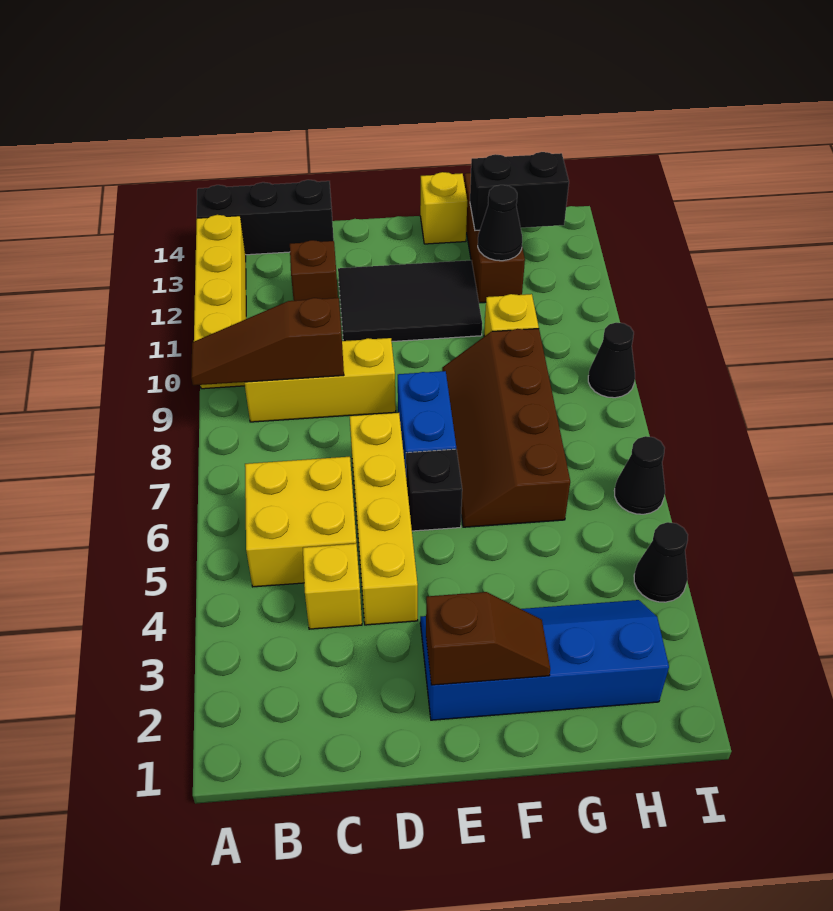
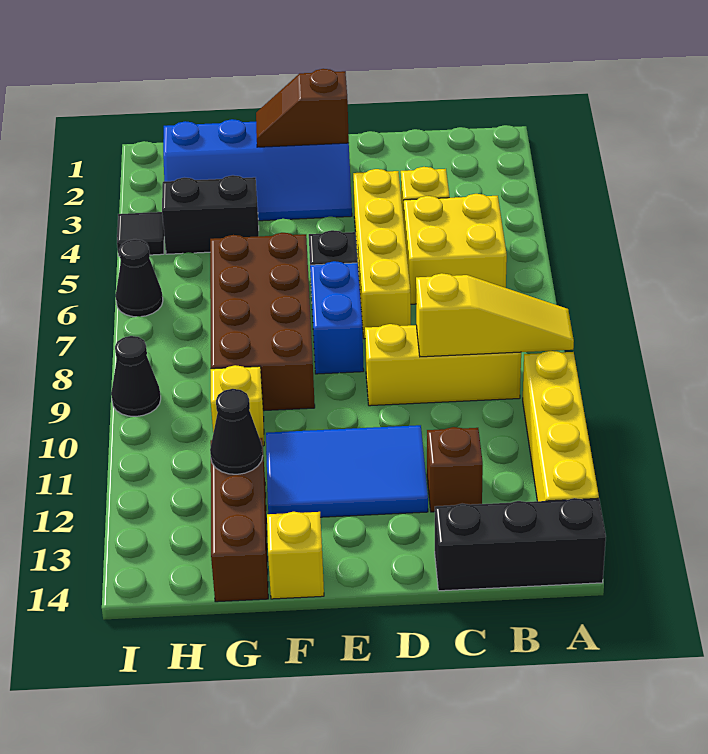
brown 1x3 slope [191,298,344,385] -> yellow 1x3 slope [416,273,574,357]
black 2x3 tile [338,260,482,341] -> blue 2x3 tile [266,425,428,517]
brown 2x4 slope [442,329,570,527] -> brown 2x4 brick [210,233,315,411]
black 1x2 brick [470,152,569,230] -> black 1x2 brick moved to [162,175,259,254]
black 1x1 cone [634,522,688,602] -> black 1x1 tile [117,212,164,256]

